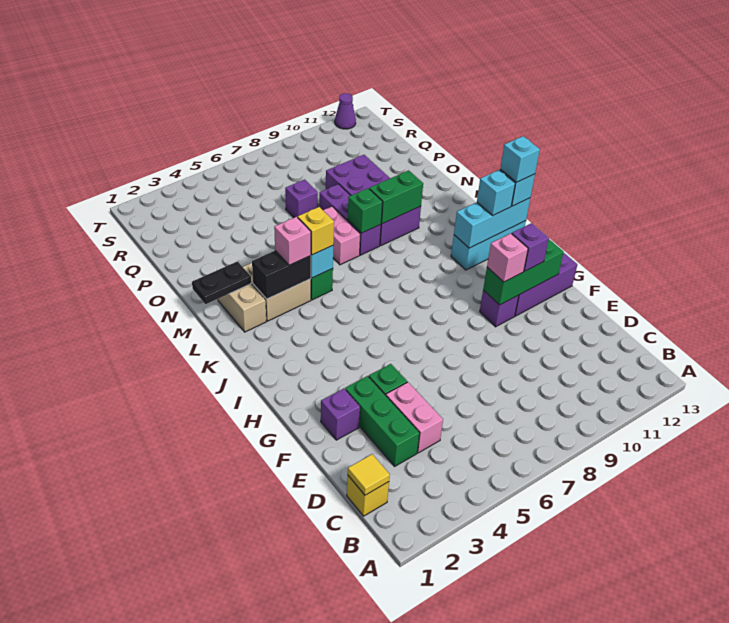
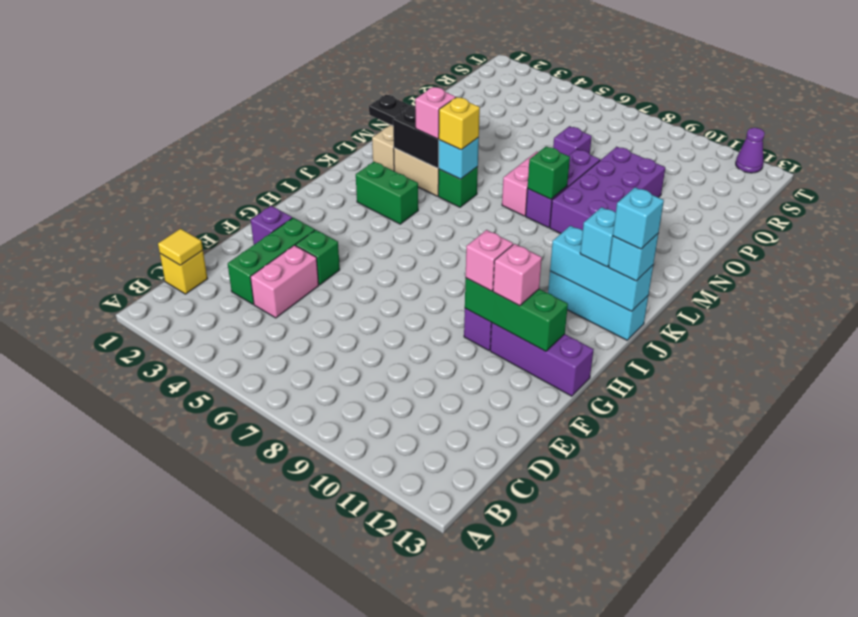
purple 1x1 brick [512,223,549,271] -> pink 1x1 brick [493,244,542,306]
green 1x2 brick [369,170,423,224] -> green 1x2 brick moved to [356,162,418,224]

